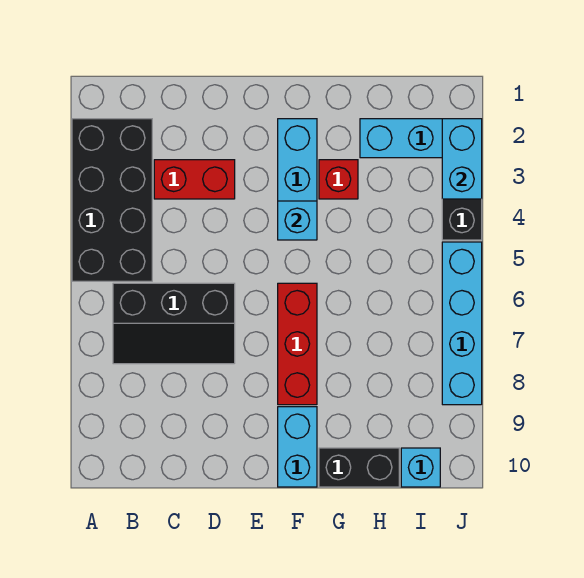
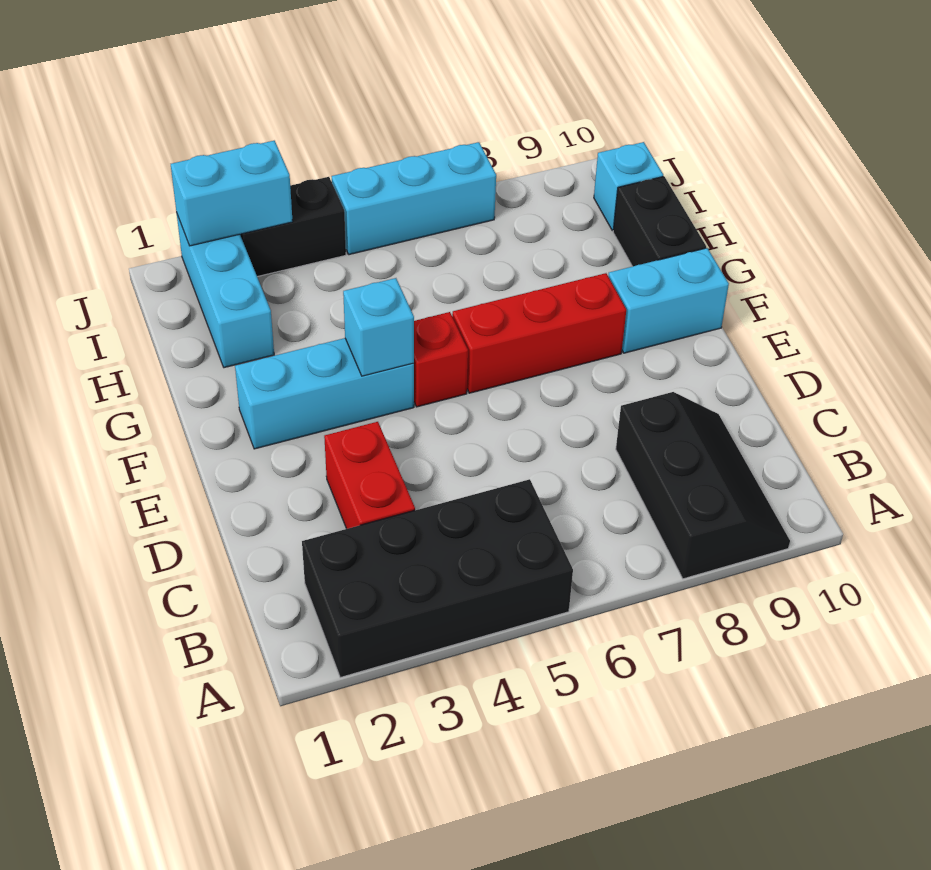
black 2x3 slope [113,283,235,364] -> black 2x3 slope moved to [616,392,790,579]
red 1x1 brick [319,160,358,199] -> red 1x1 brick moved to [414,312,468,407]
cyan 1x4 brick [442,242,482,405] -> cyan 1x3 brick [332,142,496,255]

